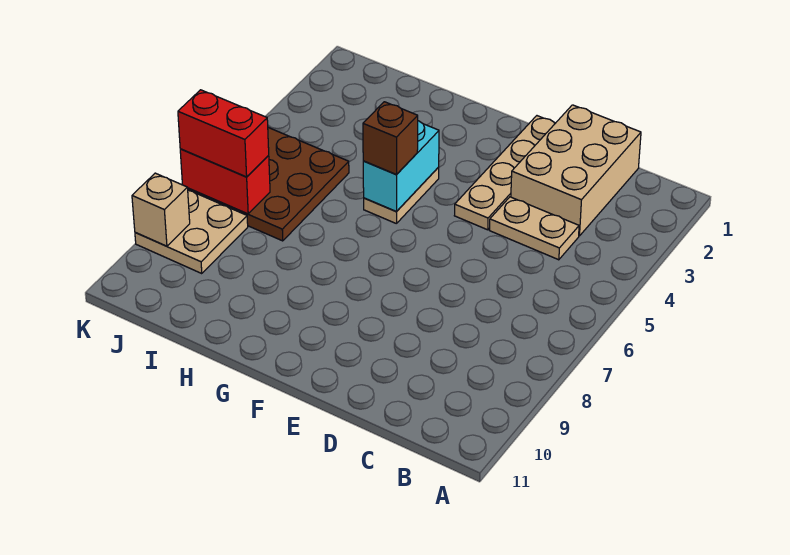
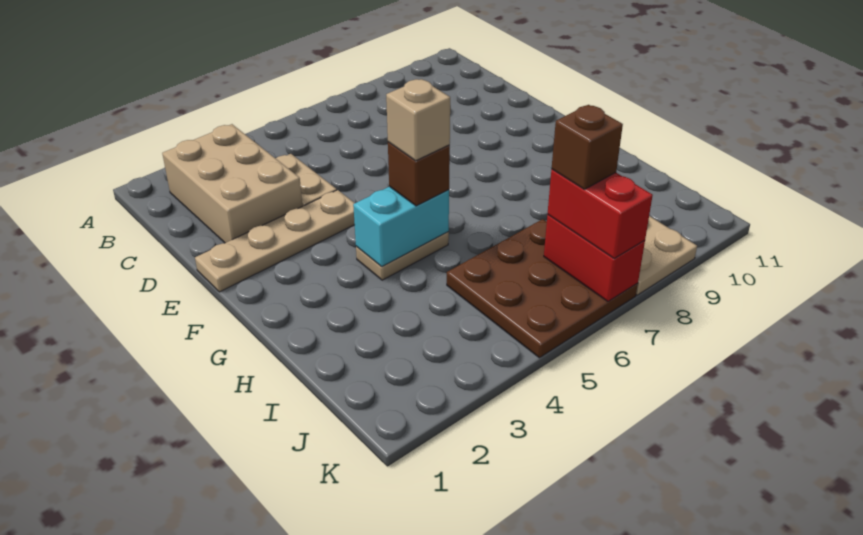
tan 2x3 brick [511,105,641,236] -> tan 2x3 brick turned to [162,124,302,243]
none -> brown 1x1 brick [552,105,623,189]
tan 1x1 brick [132,173,190,246] -> tan 1x1 brick moved to [386,79,450,161]

